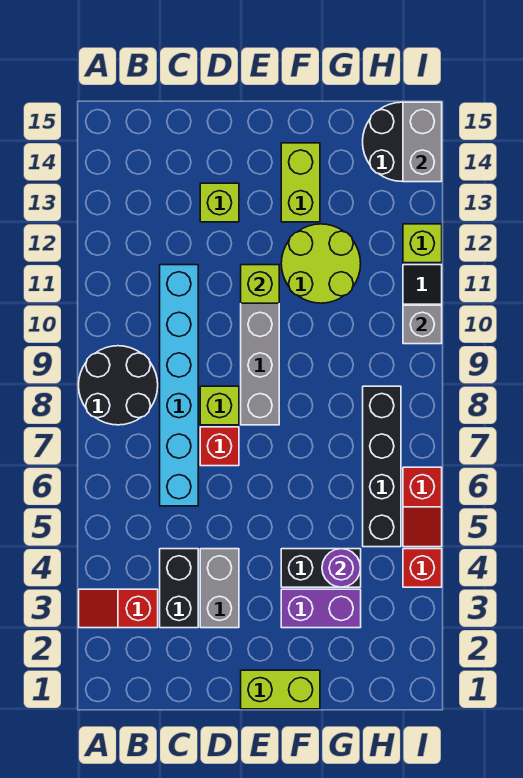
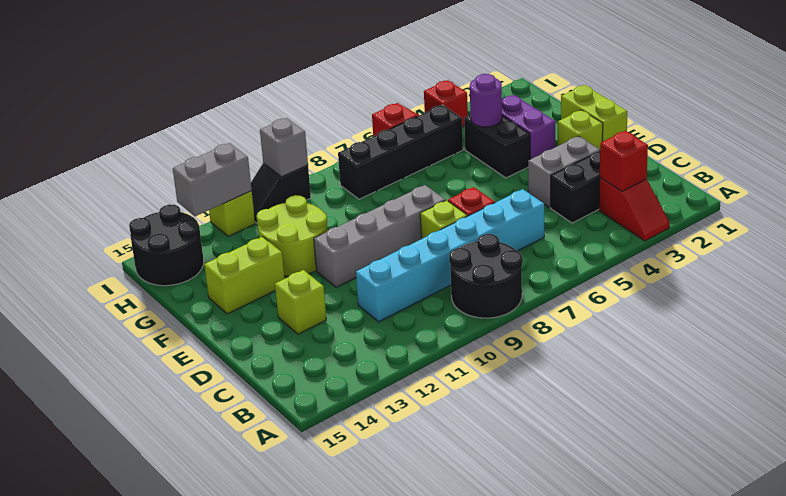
none -> red 1x1 brick [600,131,648,191]
lime 1x1 brick [241,265,279,303] -> lime 1x1 brick moved to [558,110,603,149]
grey 1x2 brick [403,102,442,182] -> grey 1x2 brick moved to [173,143,252,216]

